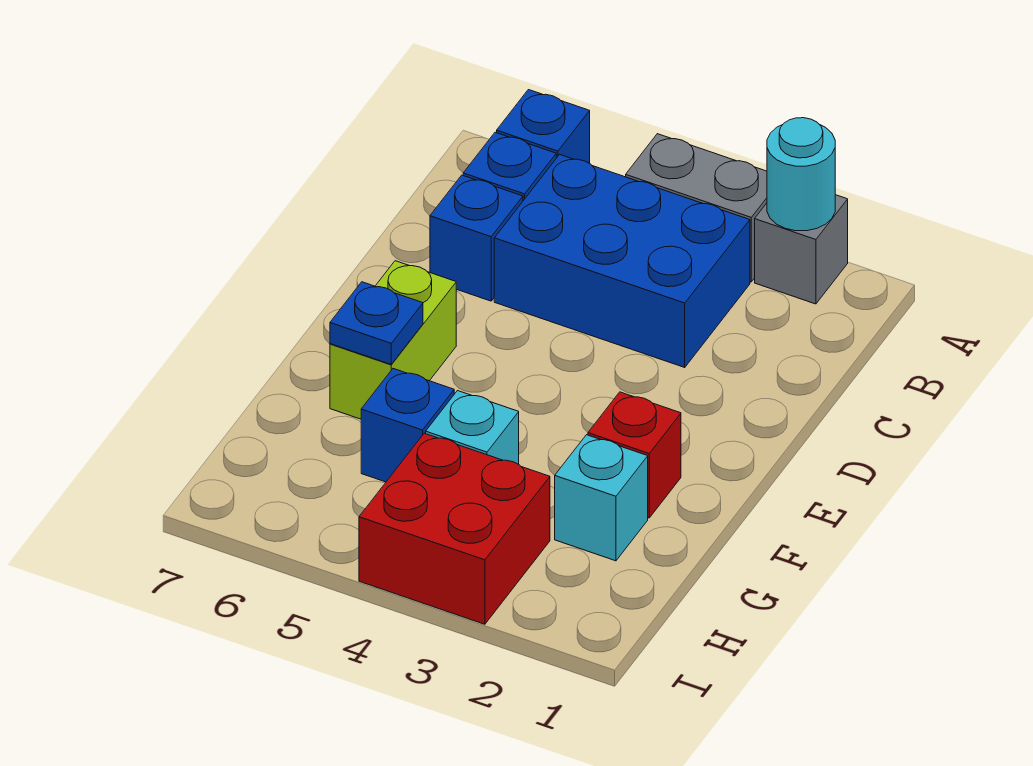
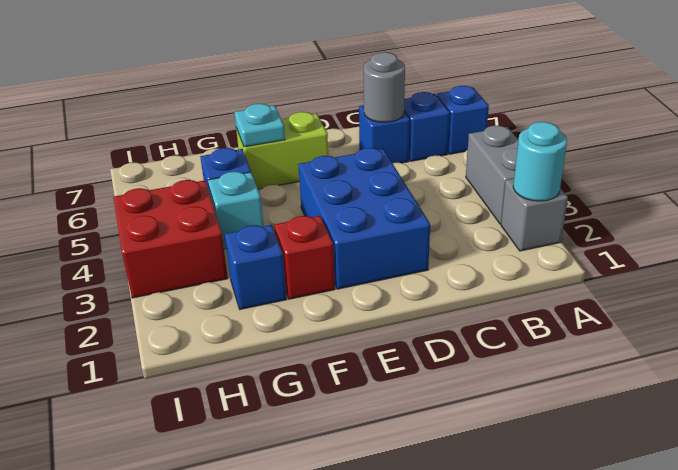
blue 2x3 brick [494,154,750,367] -> blue 2x3 brick moved to [298,148,430,289]
none -> grey 1x1 round brick [364,52,405,122]
blue 1x1 plate [330,282,423,364] -> cyan 1x1 plate [234,104,285,147]
cyan 1x1 brick [555,435,648,561] -> blue 1x1 brick [225,225,287,309]

